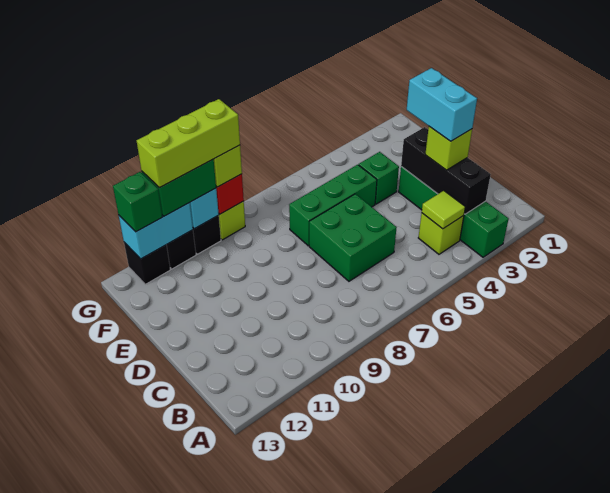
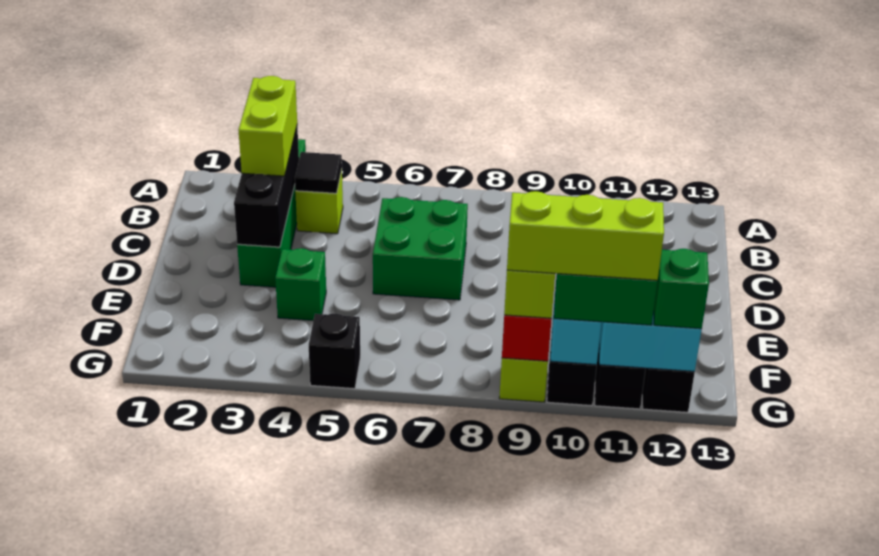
lime 1x1 tile [422,191,465,229] -> black 1x1 tile [295,152,342,193]
lime 1x1 brick [425,127,472,170] -> lime 1x2 brick [238,76,297,176]
cyan 1x2 brick [407,68,477,141] -> none
green 1x3 brick [289,165,377,246] -> none
none -> black 1x1 brick [309,314,360,389]

